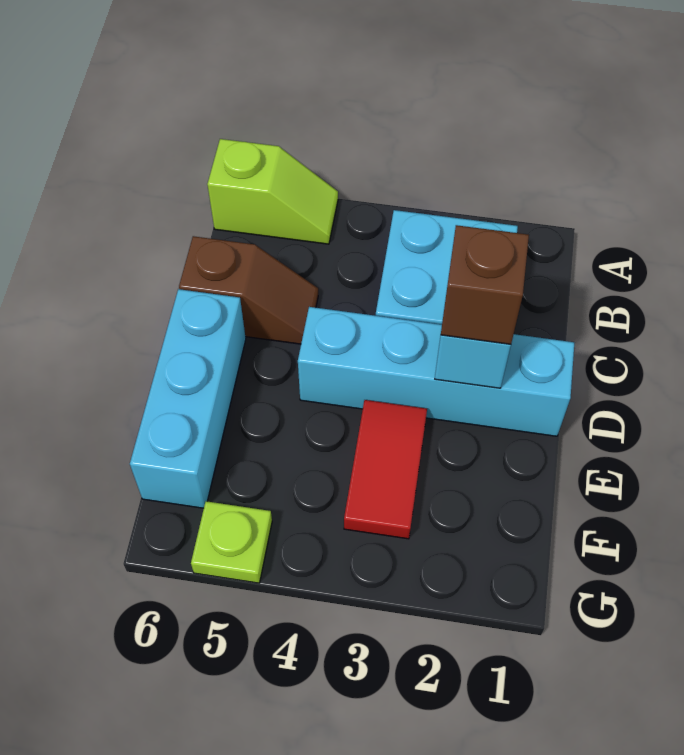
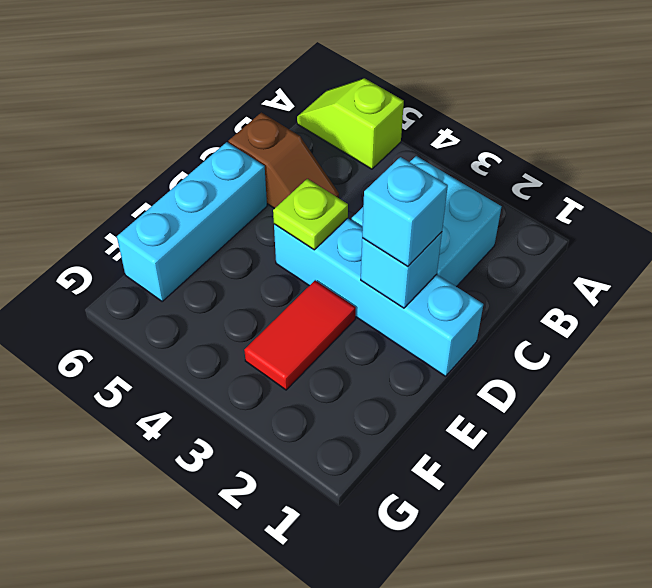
lime 1x2 slope [207,139,338,244] -> lime 1x2 slope turned to [297,78,404,169]
brown 1x1 brick [441,225,529,344] -> cyan 1x1 brick [362,157,448,266]
lime 1x1 plate [191,501,272,583] -> lime 1x1 plate moved to [273,179,348,250]

